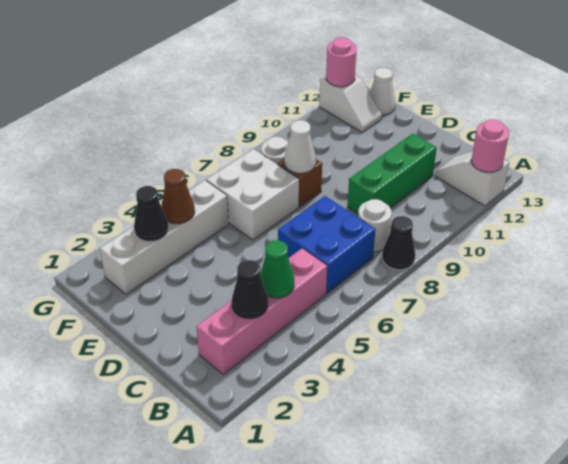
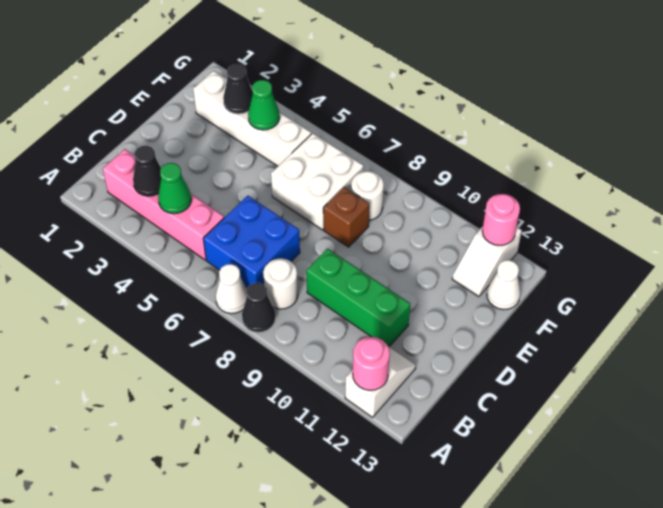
white 1x1 cone [284,120,316,173] -> white 1x1 cone moved to [216,264,247,314]
brown 1x1 cone [161,169,195,224] -> green 1x1 cone [248,80,280,130]

